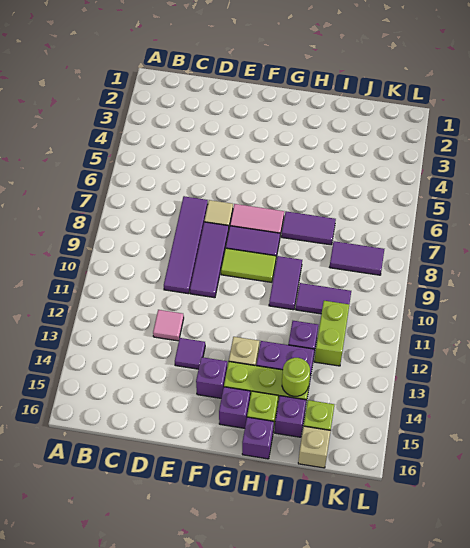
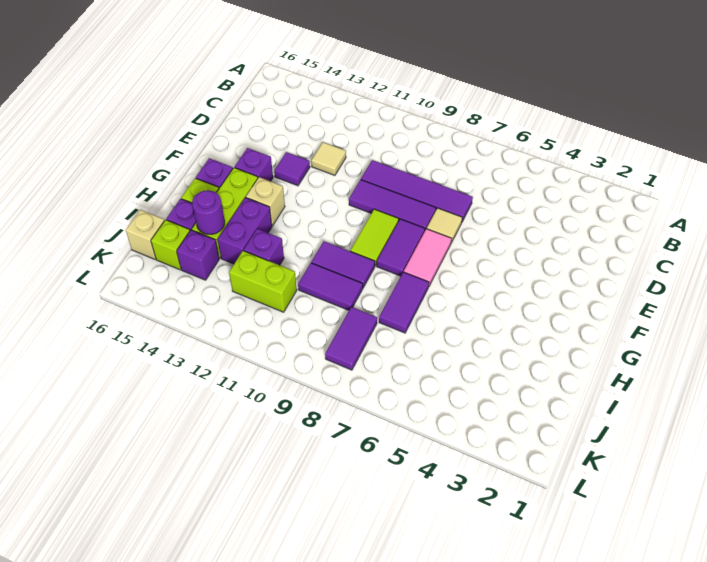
pink 1x1 tile [153,310,184,341] -> tan 1x1 tile [311,142,346,175]
purple 1x1 brick [242,417,274,459] -> purple 1x1 brick moved to [177,230,219,280]
purple 1x2 tile [296,283,351,314] -> purple 1x2 tile turned to [298,263,363,310]
lime 1x1 round brick [282,358,310,396] -> purple 1x1 round brick [192,191,225,234]

